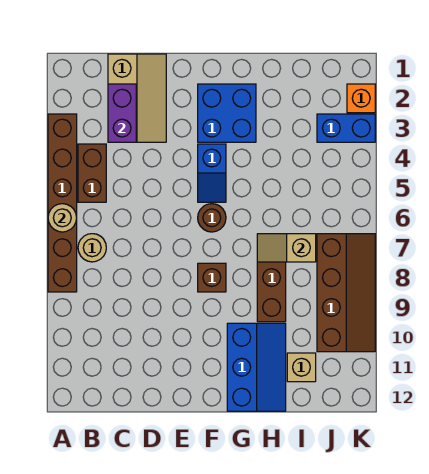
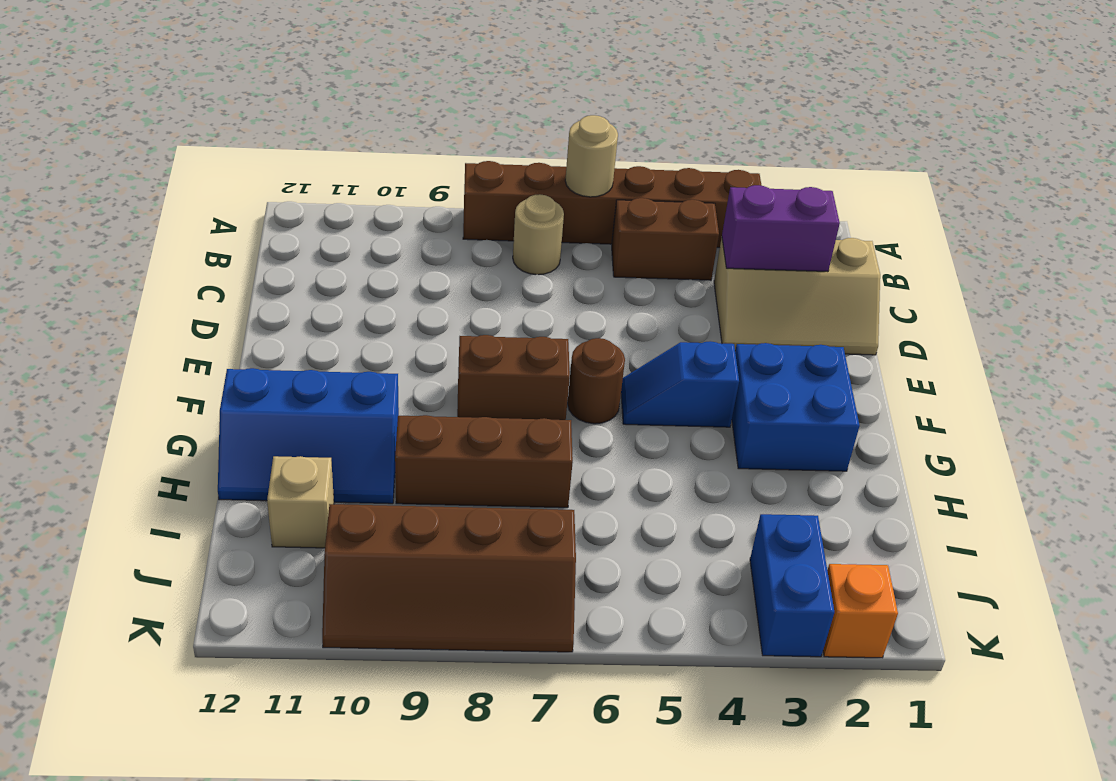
brown 1x1 brick [198,263,226,292] -> brown 1x2 brick [457,335,570,420]
tan 1x2 slope [257,234,316,262] -> none

